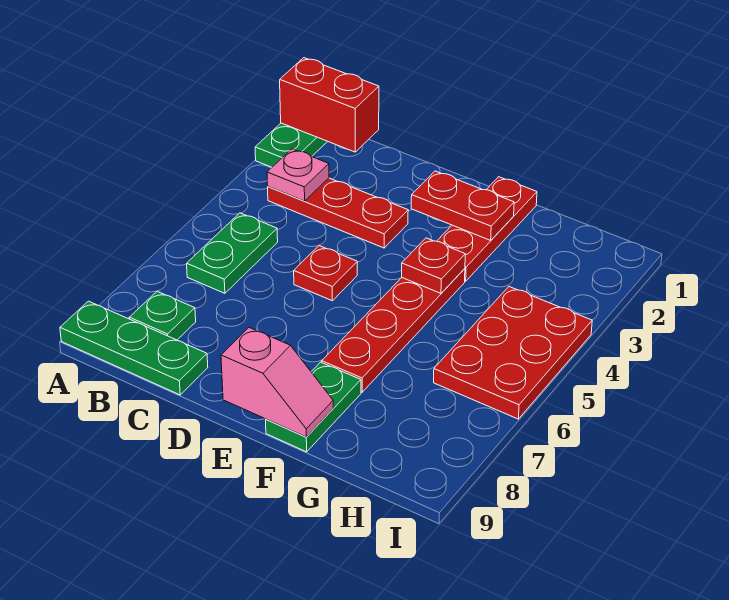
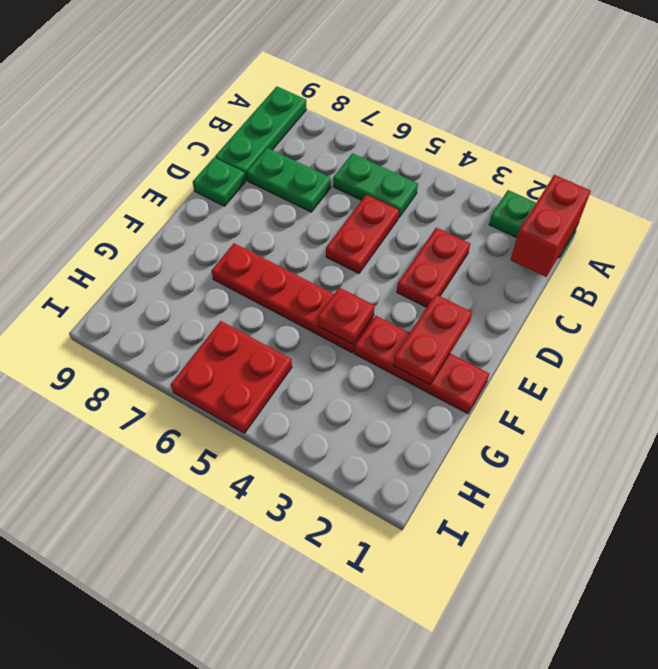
red 1x3 plate [268,178,408,248] -> red 1x2 plate [397,228,470,307]
pink 1x1 plate [267,149,329,201] -> none
green 1x1 plate [129,291,196,340] -> green 1x1 plate moved to [193,158,245,206]
red 1x1 plate [294,246,357,301] -> red 1x2 plate [326,195,399,273]
pink 1x2 slope [221,328,333,437] -> none
green 1x2 plate [266,362,361,452] -> green 1x2 plate moved to [247,148,331,212]
red 2x3 plate [434,287,592,419] -> red 2x2 plate [171,321,292,433]

